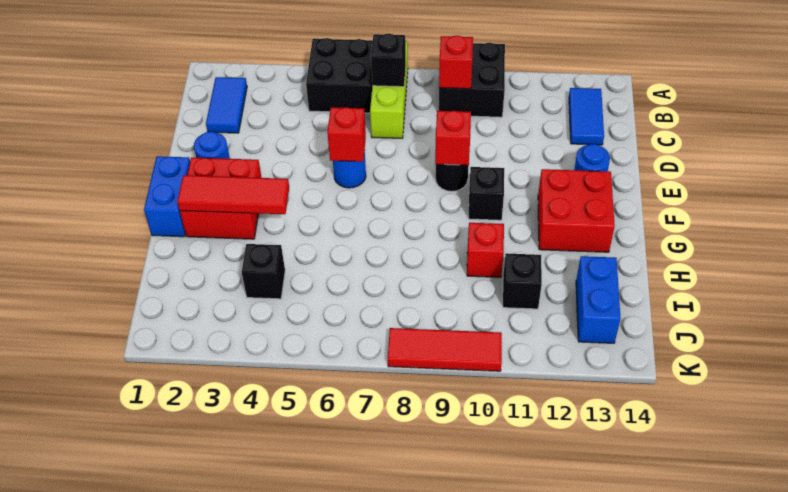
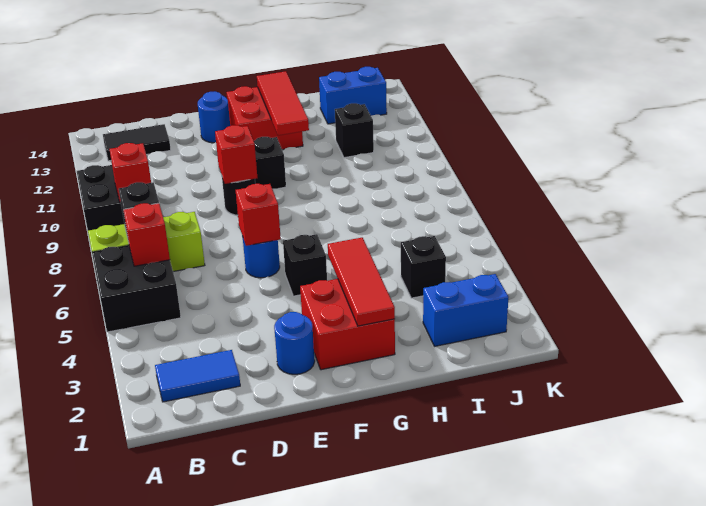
blue 1x2 tile [569,88,604,145] -> black 1x2 tile [103,124,171,161]
blue 1x2 brick [144,156,190,237] -> blue 1x2 brick moved to [423,274,508,346]
none -> black 1x1 brick [283,234,327,296]
red 1x1 brick [467,223,504,277] -> red 1x1 brick moved to [123,203,170,266]
red 1x3 tile [388,328,502,371] -> red 1x3 tile moved to [257,71,309,135]

